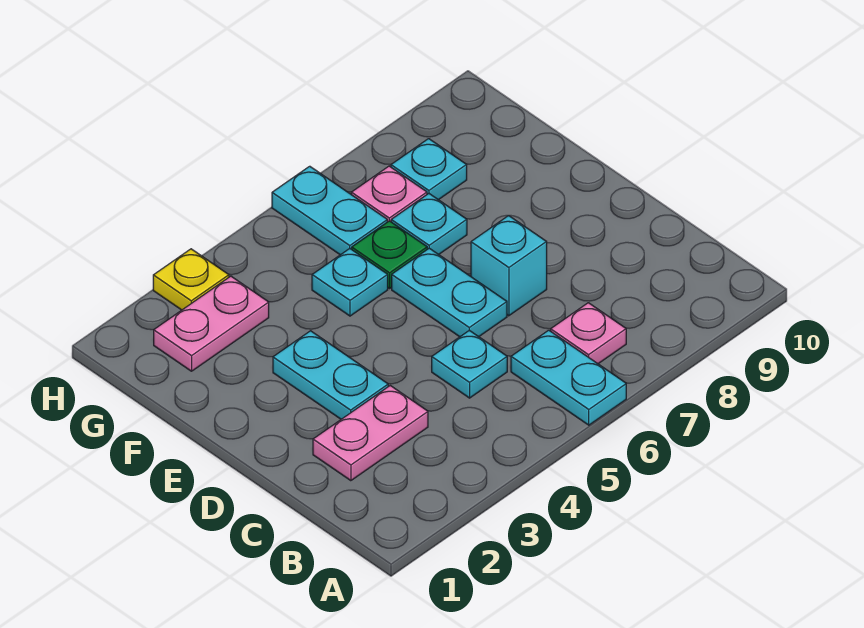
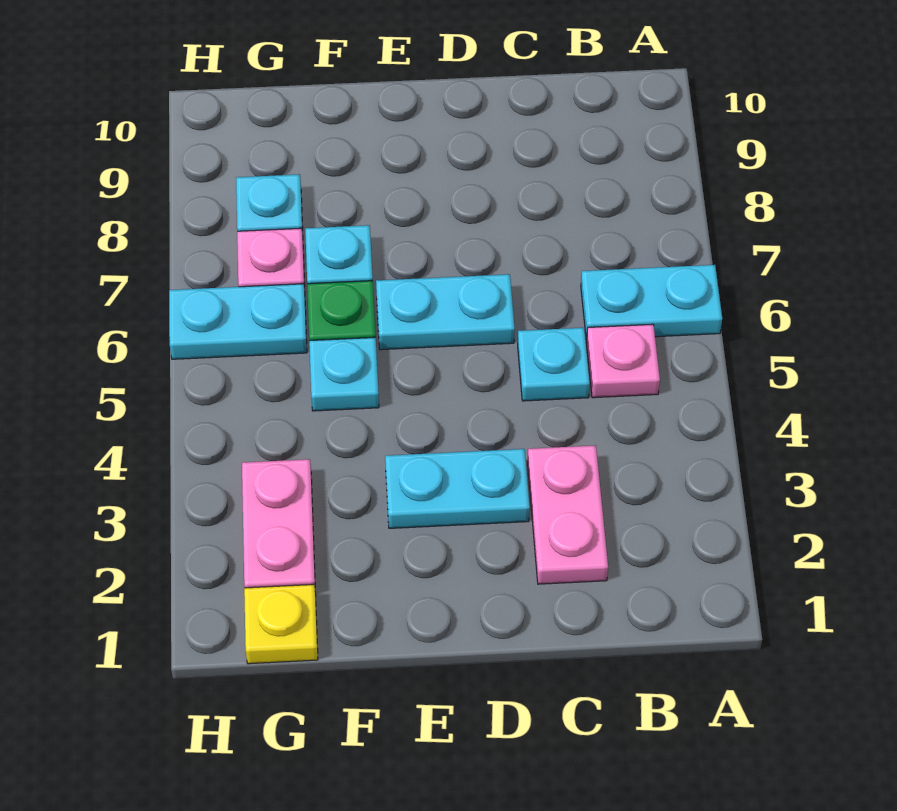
pink 1x1 plate [551,303,626,364] -> pink 1x1 plate moved to [586,324,660,398]
cyan 1x1 brick [471,216,547,316] -> none
yellow 1x1 plate [153,249,229,310] -> yellow 1x1 plate moved to [244,584,318,664]

